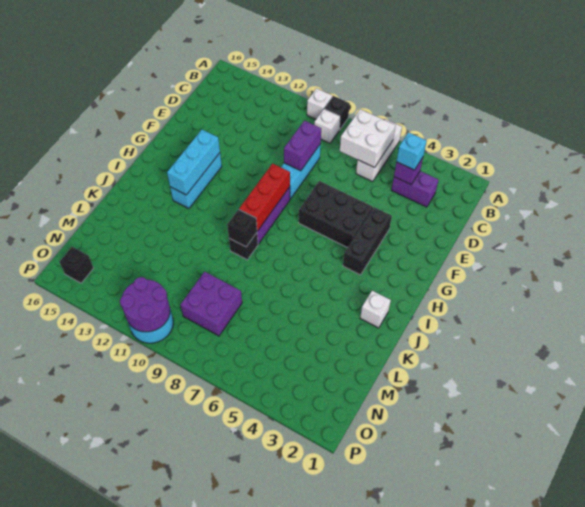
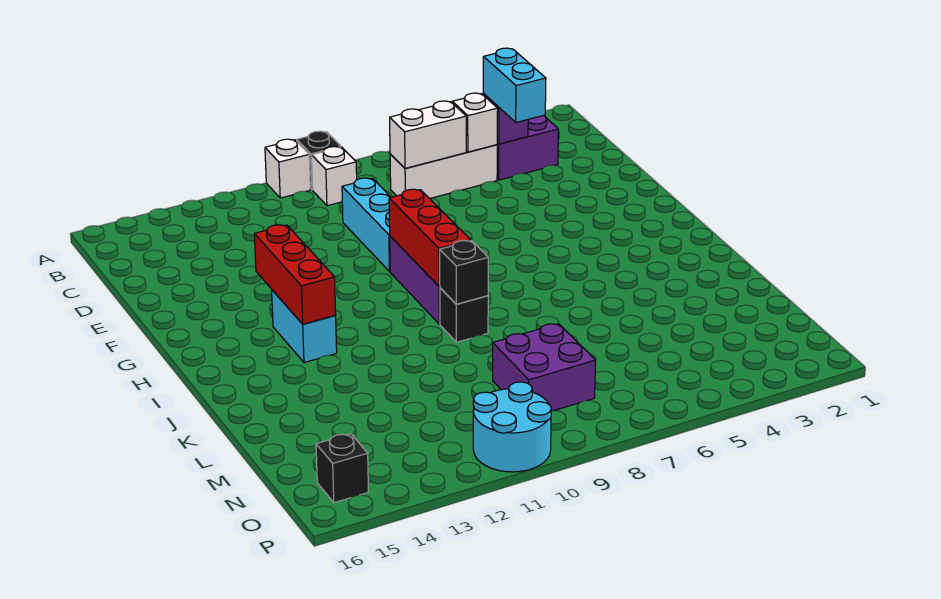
white 1x3 brick [356,119,402,181] -> white 1x3 brick turned to [390,145,497,198]
white 2x2 brick [340,109,395,167] -> white 1x2 brick [390,101,466,169]
cyan 1x1 brick [396,132,427,170] -> cyan 1x2 brick [483,48,546,122]
purple 1x2 brick [284,121,321,171] -> none
black 1x3 brick [343,207,392,275] -> none
black 2x3 brick [299,181,373,248] -> none
cyan 1x3 brick [170,153,222,209] -> cyan 1x2 brick [272,290,337,363]
cyan 1x3 brick [167,130,220,195] -> red 1x3 brick [254,225,336,324]
white 1x1 brick [360,291,391,328] -> white 1x1 brick moved to [452,93,498,152]
purple 2x2 round brick [120,277,170,332] -> none

